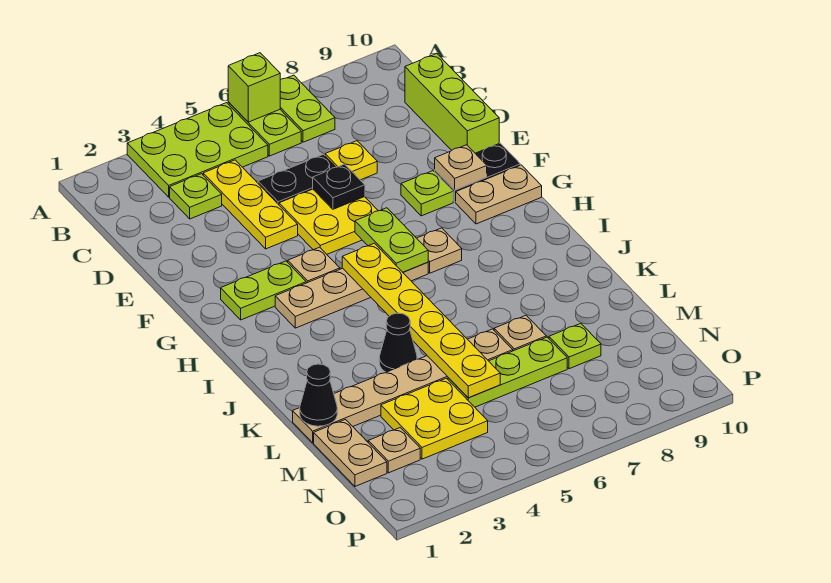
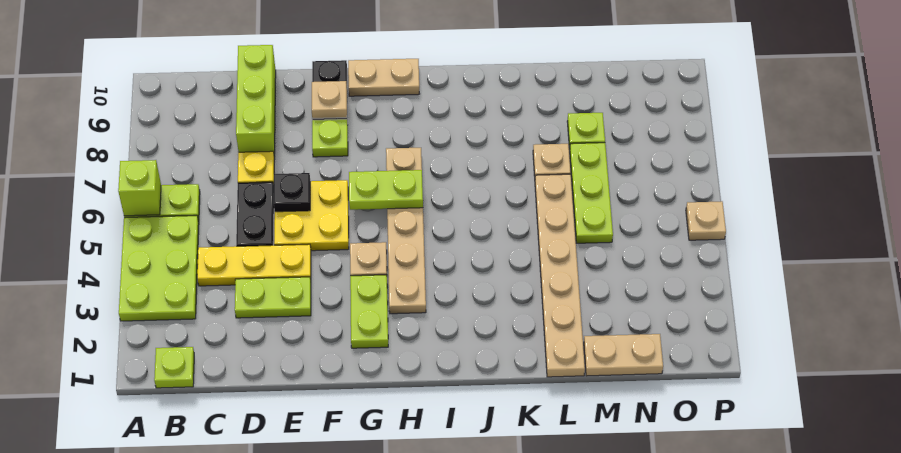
lime 1x2 plate [280,75,335,142] -> lime 1x2 plate moved to [235,277,311,318]
lime 1x1 plate [170,174,222,219] -> lime 1x1 plate moved to [154,347,194,388]
lime 1x3 brick [405,54,499,153] -> lime 1x3 brick turned to [236,45,276,157]
tan 1x2 plate [456,165,542,224] -> tan 1x2 plate turned to [348,59,419,96]
yellow 1x6 plate [342,243,500,398] -> none
black 1x1 cone [379,313,417,372] -> none
black 1x1 cone [300,364,337,426] -> none
yellow 2x2 plate [381,378,488,459] -> none
tan 1x1 plate [368,428,420,473] -> tan 1x1 plate moved to [686,201,726,240]

